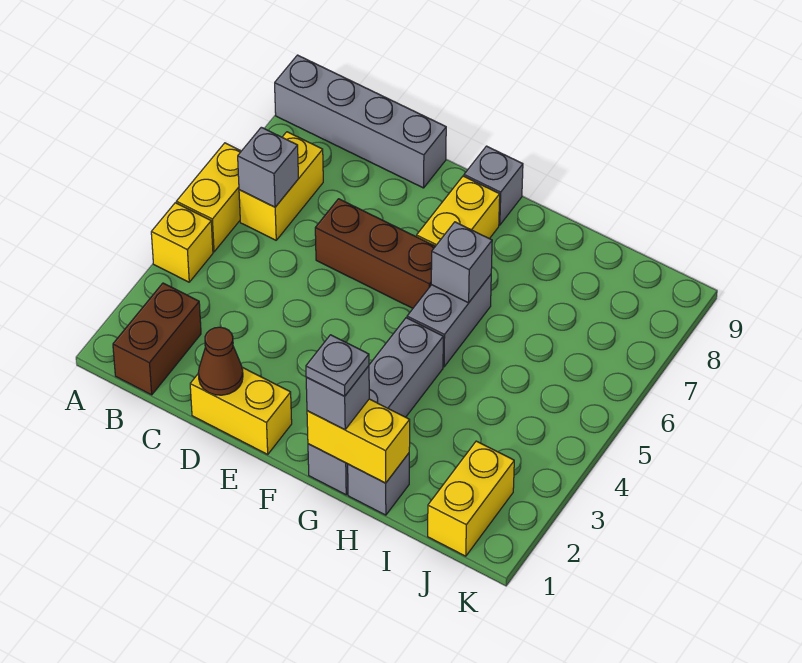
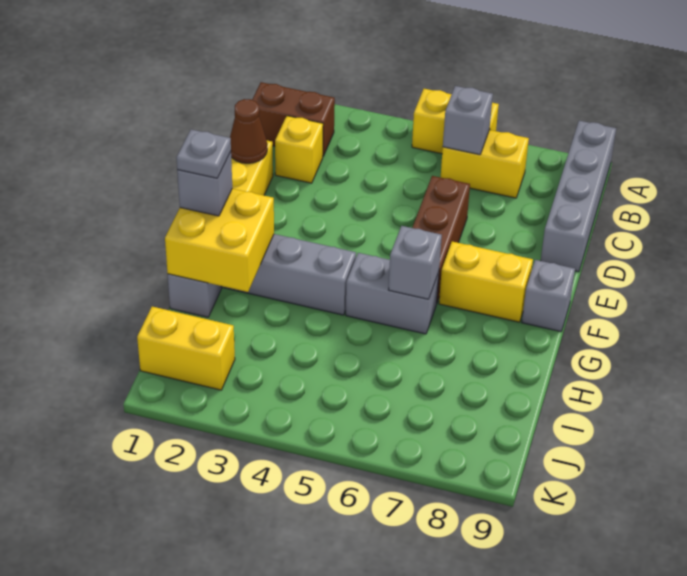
yellow 1x1 brick [151,203,213,282] -> yellow 1x1 brick moved to [275,116,323,183]
yellow 1x2 brick [307,399,410,483] -> yellow 2x2 brick [165,189,274,292]

